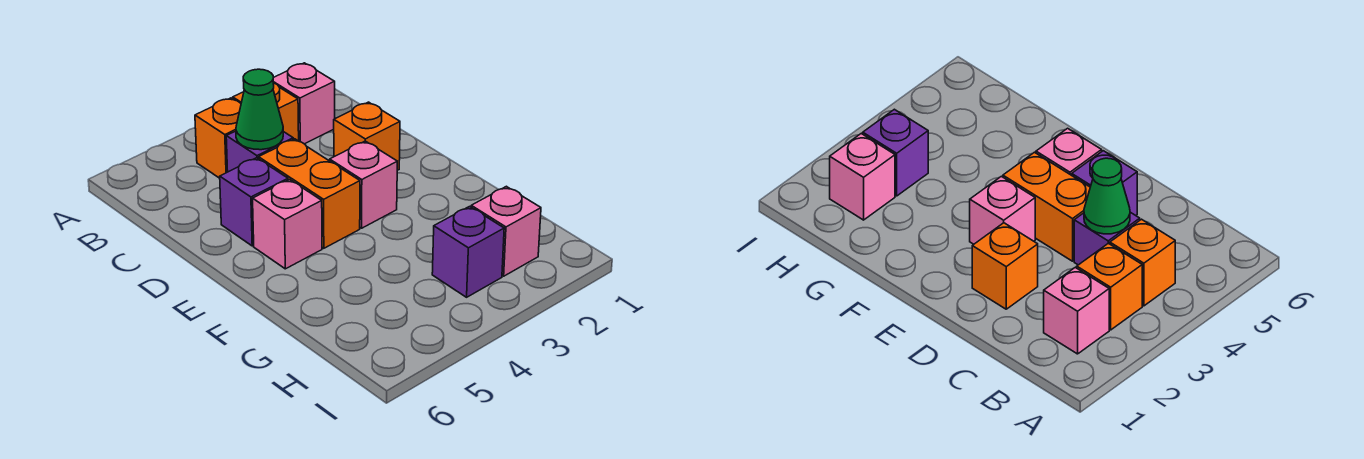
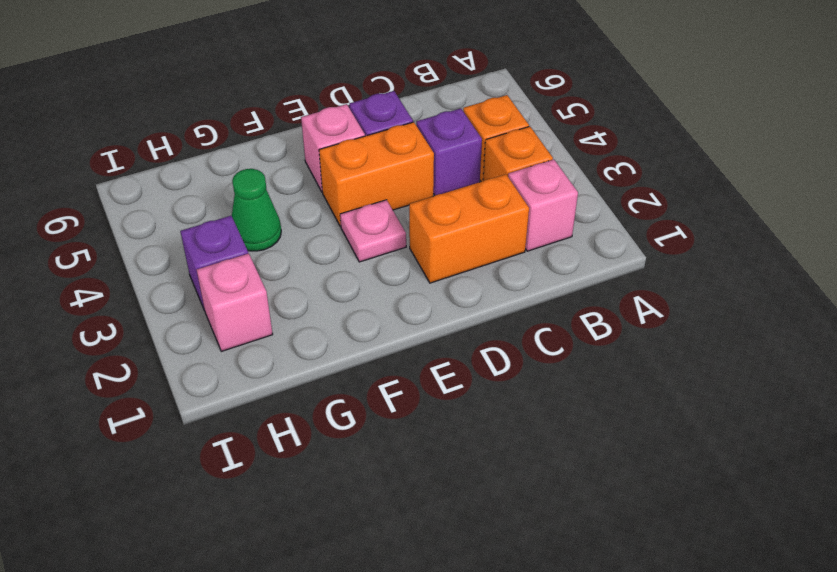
green 1x1 cone [236,69,283,150] -> green 1x1 cone moved to [232,169,281,251]
orange 1x1 brick [334,102,400,170] -> orange 1x2 brick [409,174,529,283]
pink 1x1 brick [330,141,397,228] -> pink 1x1 plate [340,200,406,262]

